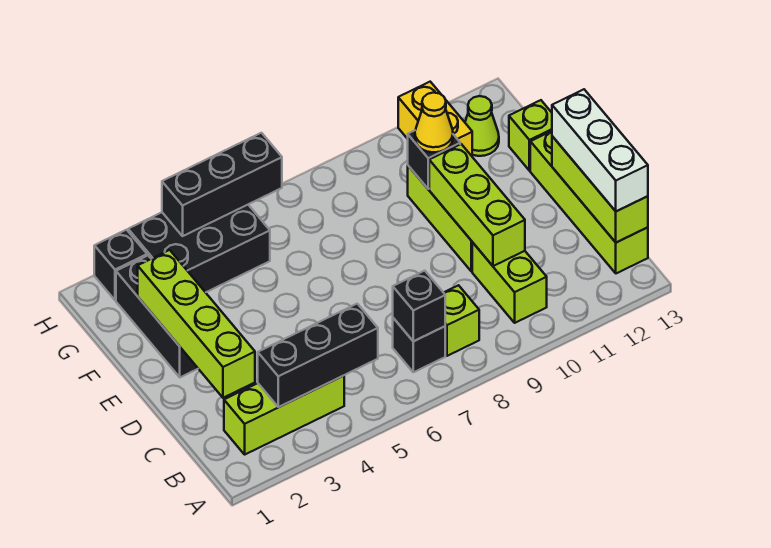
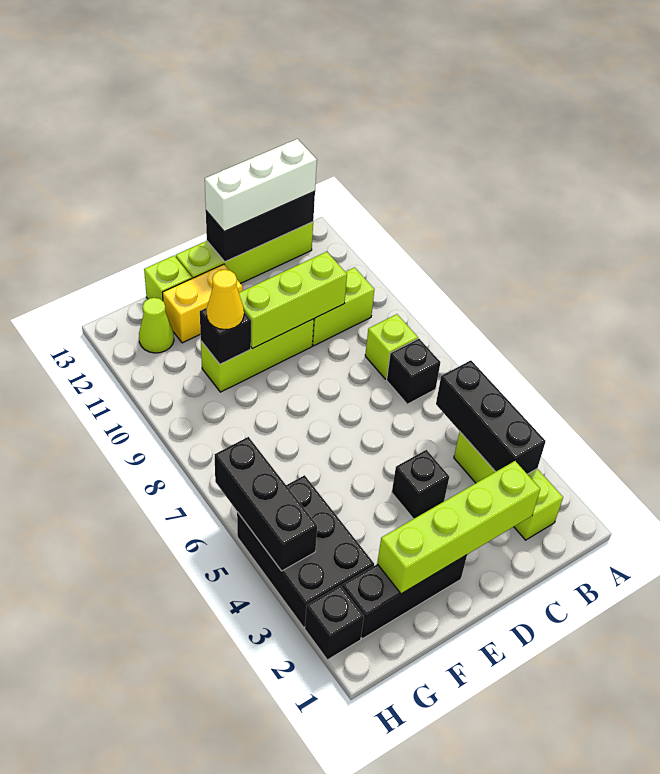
black 1x1 brick [393,271,445,341] -> black 1x1 brick moved to [392,450,449,519]
lime 1x3 brick [552,136,648,243] -> black 1x3 brick [206,191,315,262]
yellow 1x2 brick [398,82,472,156] -> yellow 1x2 brick moved to [163,264,243,343]

